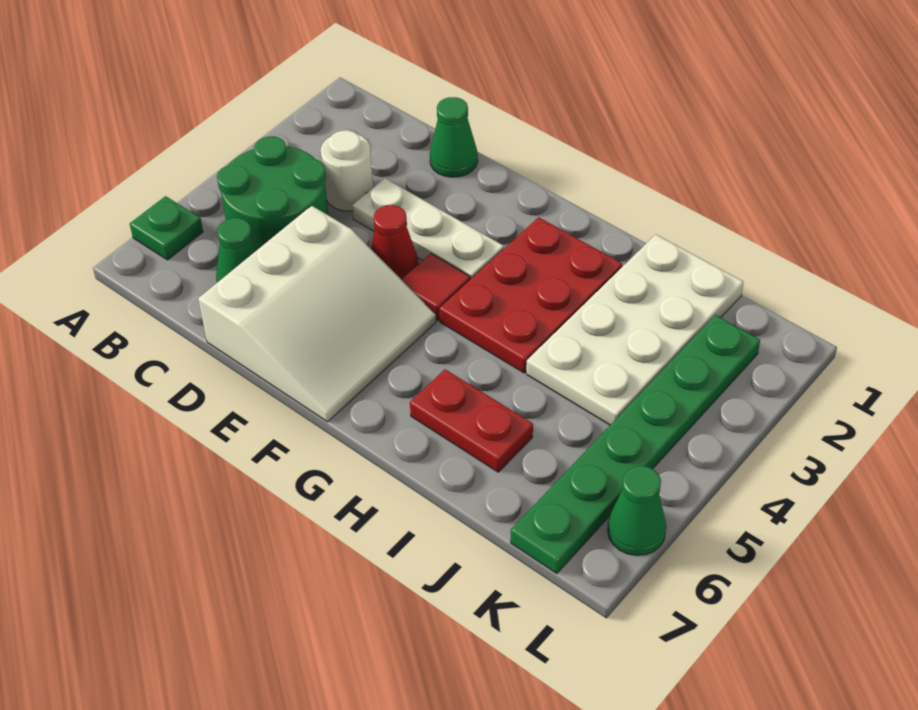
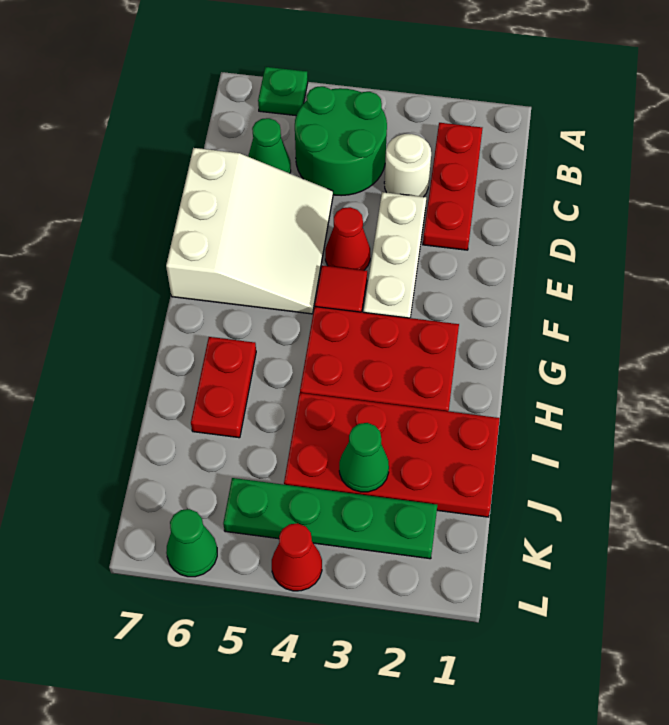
none -> red 1x3 plate [423,123,482,250]
green 1x1 cone [430,97,478,177] -> green 1x1 cone moved to [339,423,389,492]
white 3x3 slope [198,206,436,422] -> white 3x3 slope turned to [166,148,333,314]
white 2x4 plate [526,235,744,425] -> red 2x4 plate [284,393,500,517]
green 1x6 plate [511,315,760,574] -> green 1x4 plate [223,478,437,559]
none -> red 1x1 cone [272,523,322,591]

